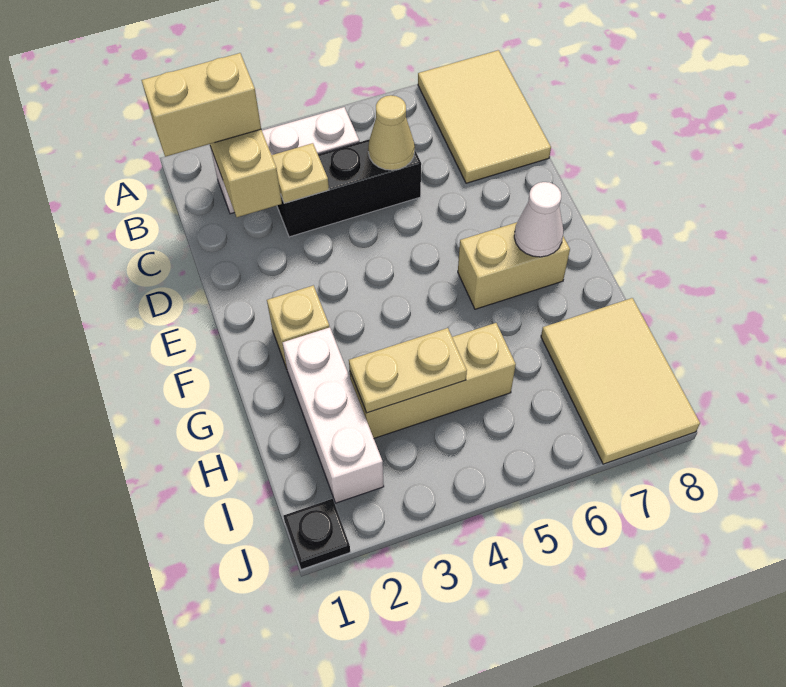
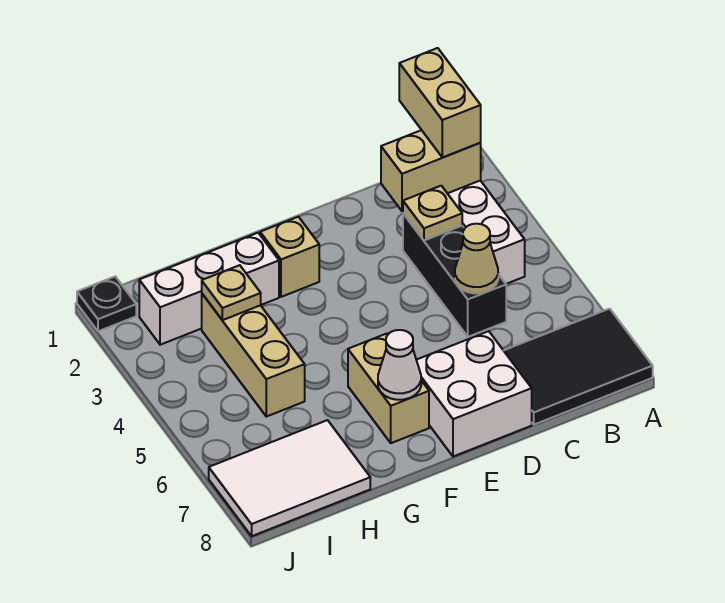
tan 2x3 tile [418,50,551,183] -> black 2x3 tile [504,309,653,425]
none -> white 2x2 brick [417,331,532,457]
tan 1x2 plate [349,328,467,413] -> tan 1x1 plate [202,265,261,320]
tan 2x3 tile [541,298,700,464] -> white 2x3 tile [209,420,370,536]

